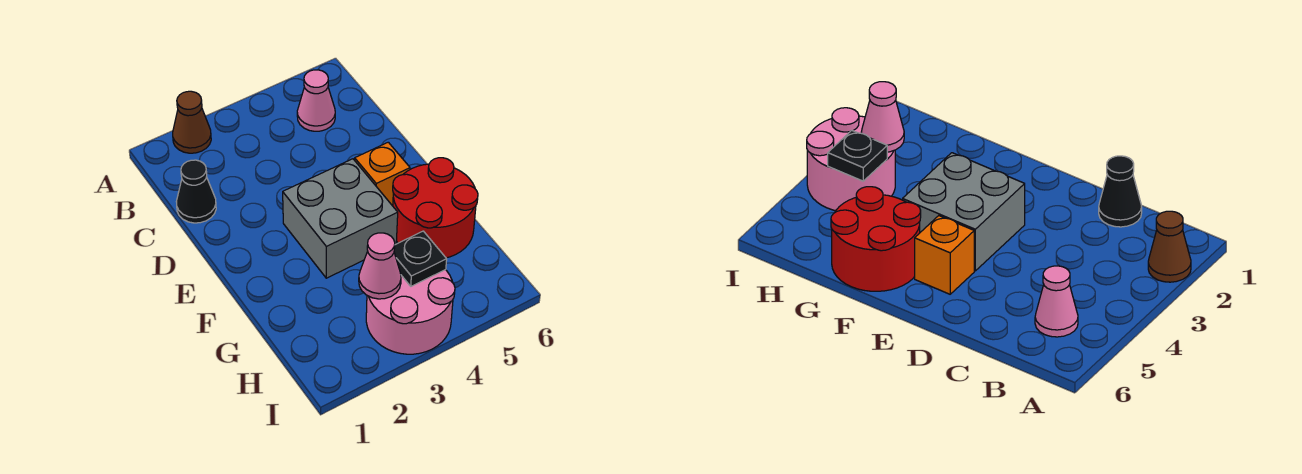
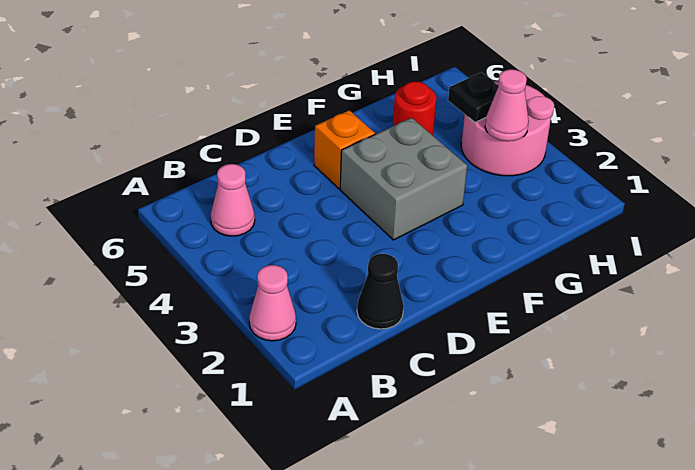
brown 1x1 cone [173,91,211,153] -> pink 1x1 cone [249,265,296,341]
red 2x2 round brick [393,158,478,258] -> red 1x1 round brick [393,81,436,135]

